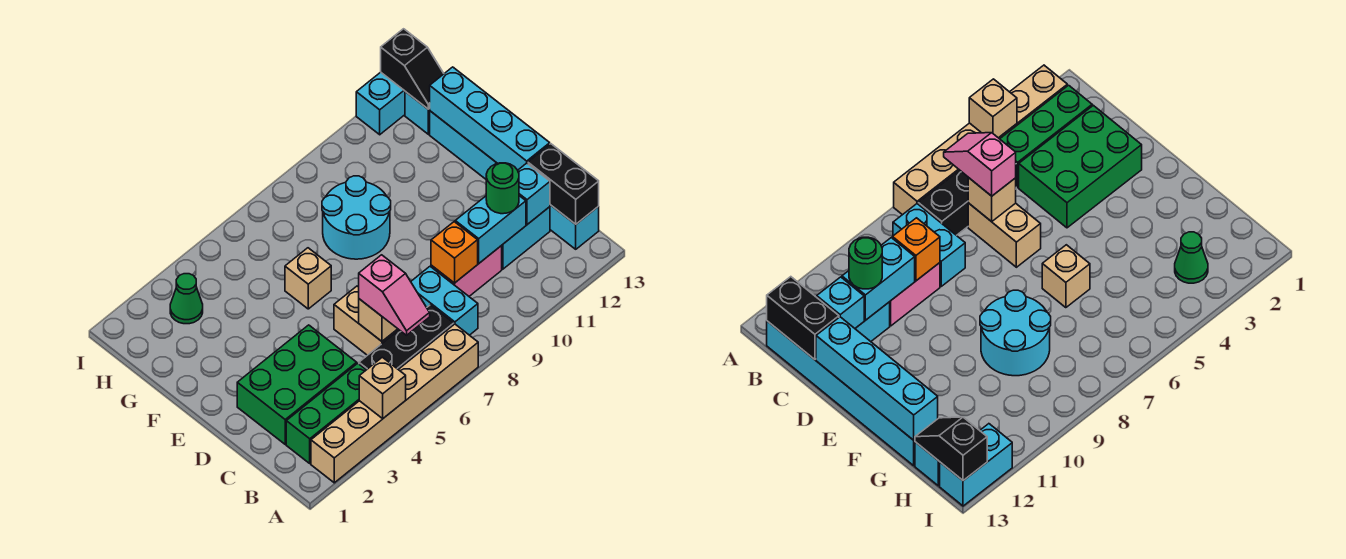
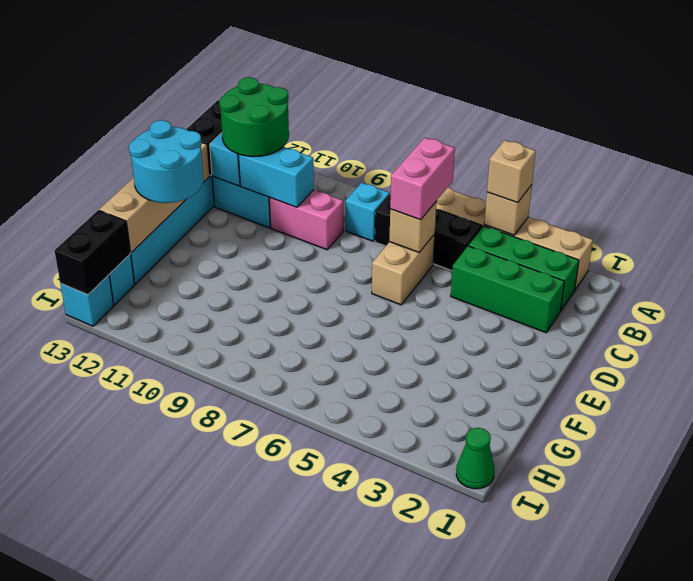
pink 1x2 slope [359,255,430,335] -> pink 1x2 brick [390,138,455,220]
cyan 1x2 brick [411,267,478,335] -> cyan 1x1 brick [346,183,390,241]
green 2x3 brick [237,325,357,444] -> green 1x3 brick [451,246,564,333]
orange 1x1 brick [431,222,478,283] -> none
green 1x1 round brick [486,163,519,214] -> green 2x2 round brick [219,77,289,157]
cyan 1x4 brick [430,67,550,170] -> tan 1x4 brick [99,142,210,252]
tan 1x1 brick [285,248,331,309] -> tan 1x1 brick moved to [487,140,536,203]
cyan 2x2 round brick [322,176,391,259] -> cyan 2x2 round brick moved to [129,120,204,203]
green 1x1 cone [170,274,203,324] -> green 1x1 cone moved to [456,428,494,489]
black 1x2 slope [381,29,444,109] -> black 1x2 brick [55,210,130,295]
cyan 1x2 brick [356,72,405,135] -> cyan 1x1 brick [60,275,114,326]

